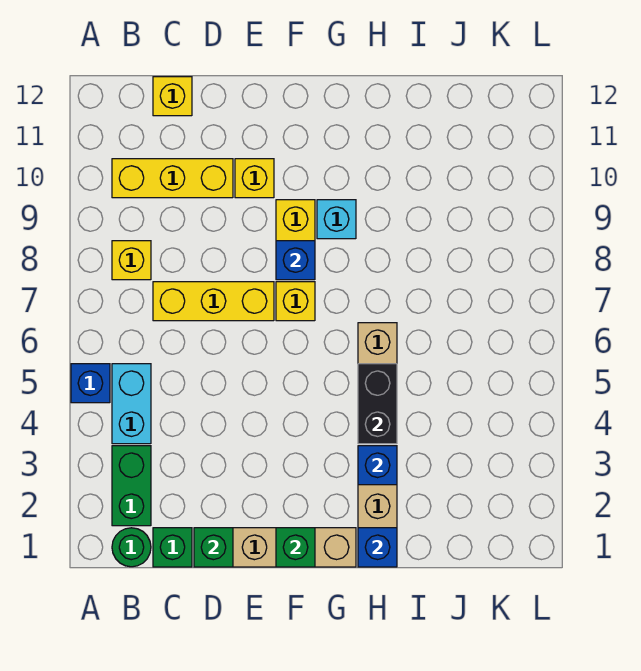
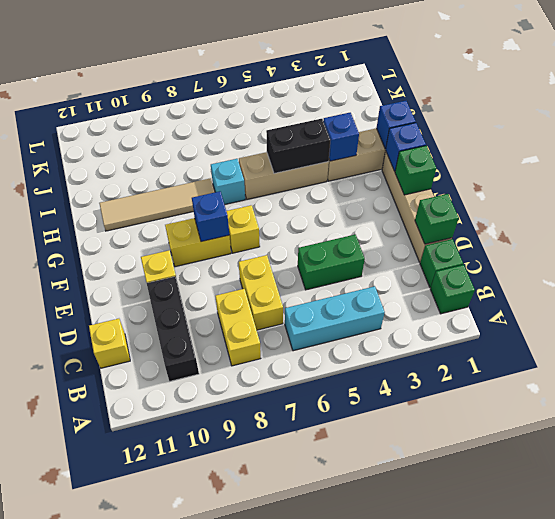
blue 1x1 brick [71,364,110,403] -> blue 1x1 brick moved to [386,123,426,171]
green 1x1 round brick [112,528,151,567] -> green 1x1 brick [430,265,475,314]
green 1x2 brick [112,446,151,526] -> green 1x2 brick moved to [298,234,365,290]
cyan 1x2 brick [112,364,151,444] -> cyan 1x3 brick [285,286,385,351]
yellow 1x1 brick [112,241,151,280] -> yellow 1x2 brick [215,289,261,366]
yellow 1x3 brick [112,159,233,198] -> black 1x3 brick [147,276,199,381]
yellow 1x3 brick [153,282,274,321] -> yellow 1x2 brick [239,255,283,330]
cyan 1x1 brick [317,200,356,239] -> cyan 1x1 brick moved to [211,159,245,205]
none -> tan 1x4 tile [99,178,215,231]

